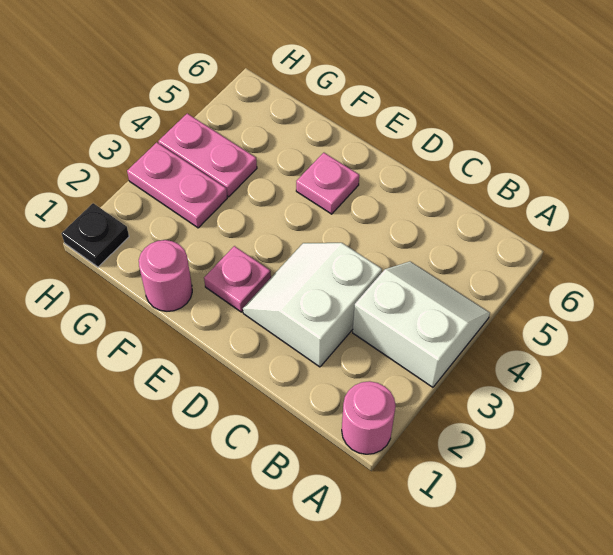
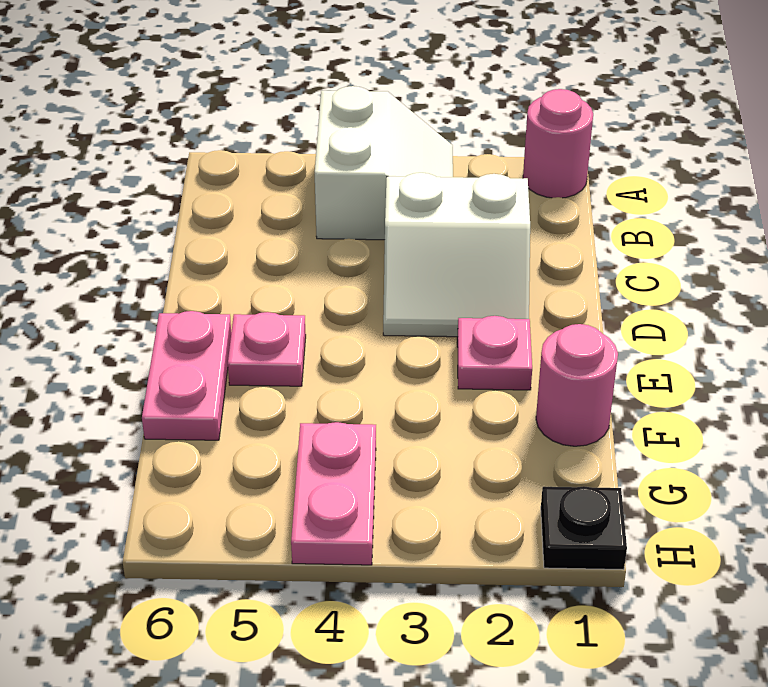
white 2x2 slope [353,262,490,387] -> white 2x2 slope turned to [315,86,453,240]
pink 1x2 plate [127,142,227,228] -> pink 1x2 plate moved to [142,311,231,440]

